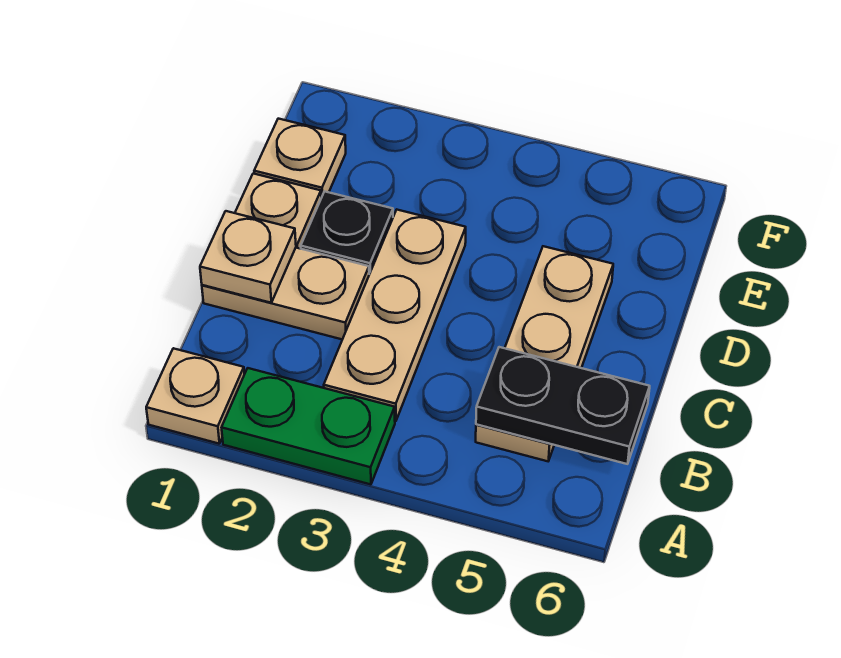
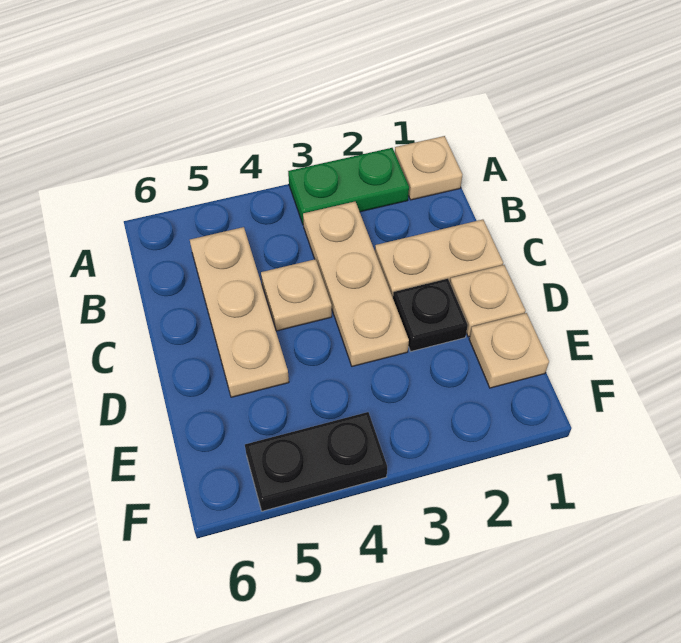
black 1x2 plate [476,347,650,464] -> black 1x2 plate moved to [245,412,387,511]
tan 1x1 plate [200,211,296,303] -> tan 1x1 plate moved to [261,259,332,331]

